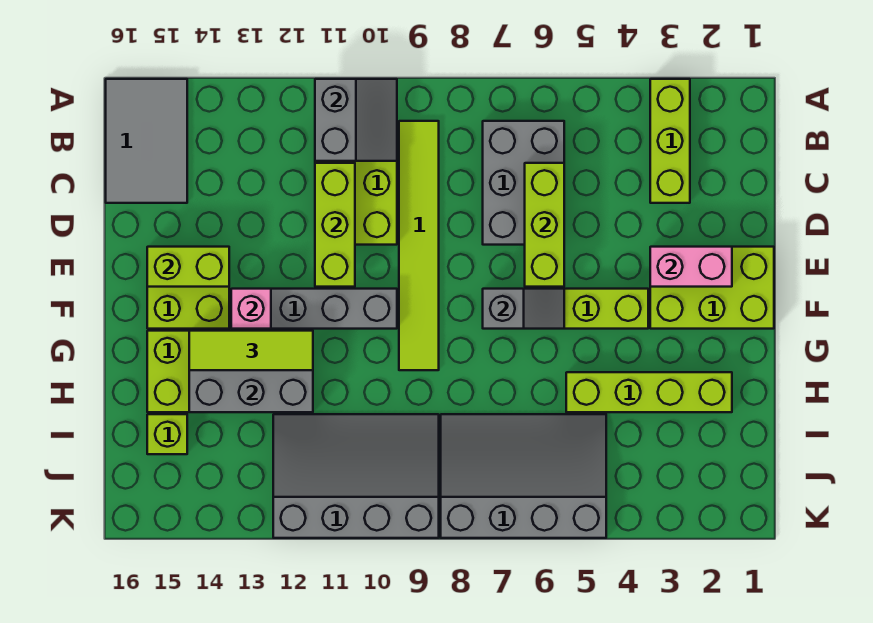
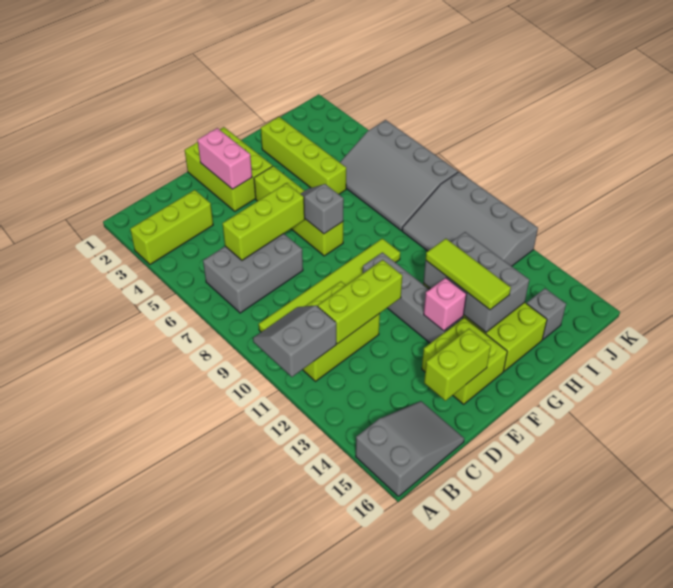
grey 2x3 tile [106,79,187,203] -> grey 2x3 slope [356,401,464,496]
lime 1x2 brick [147,247,229,287] -> lime 1x2 brick turned to [424,329,491,401]
lime 1x1 brick [147,414,187,454] -> grey 1x1 brick [527,288,566,339]

